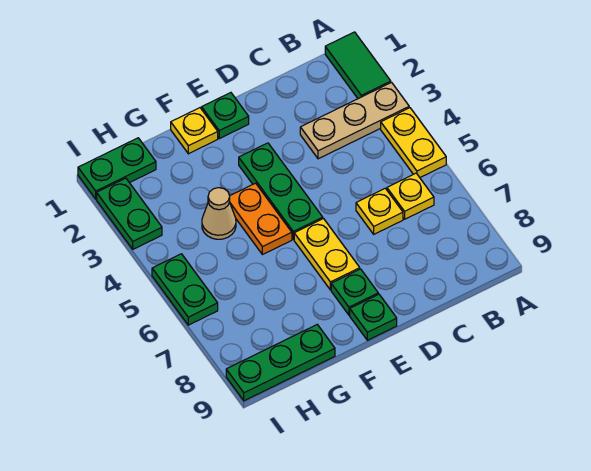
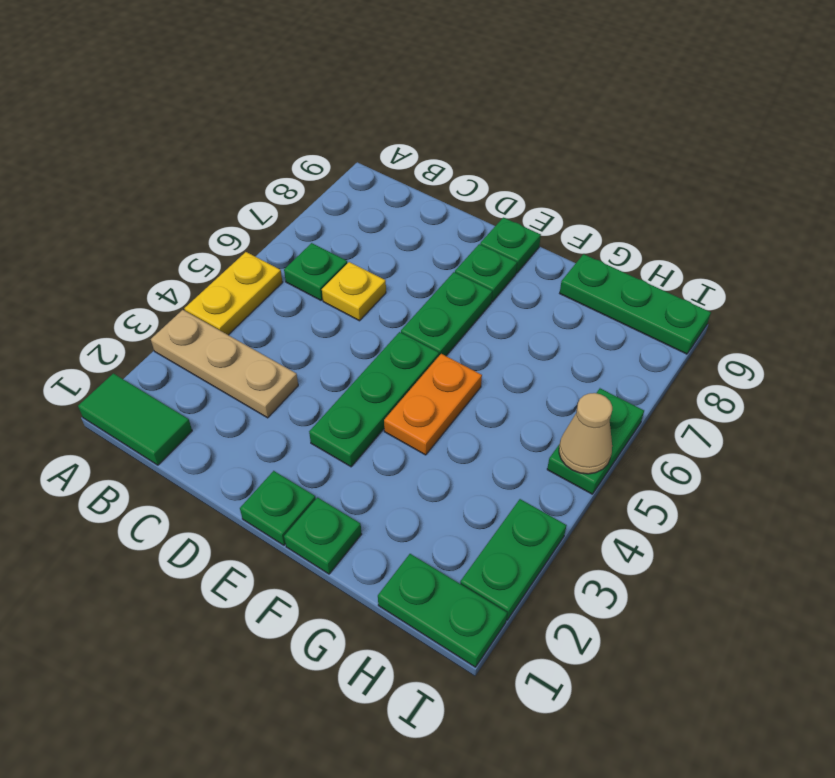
green 1x2 tile [325,32,391,99] -> green 1x2 tile turned to [78,373,192,465]
yellow 1x1 plate [387,173,434,219] -> green 1x1 plate [284,243,347,300]
yellow 1x2 plate [294,219,360,290] -> green 1x2 plate [401,272,492,356]
yellow 1x1 plate [171,108,218,154] -> green 1x1 plate [284,497,362,574]
tan 1x1 cone [202,188,236,239] -> tan 1x1 cone moved to [559,393,612,474]

